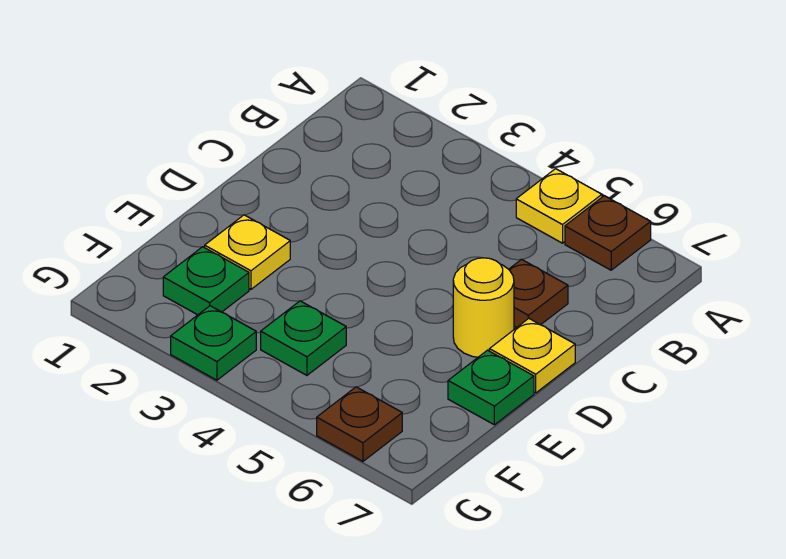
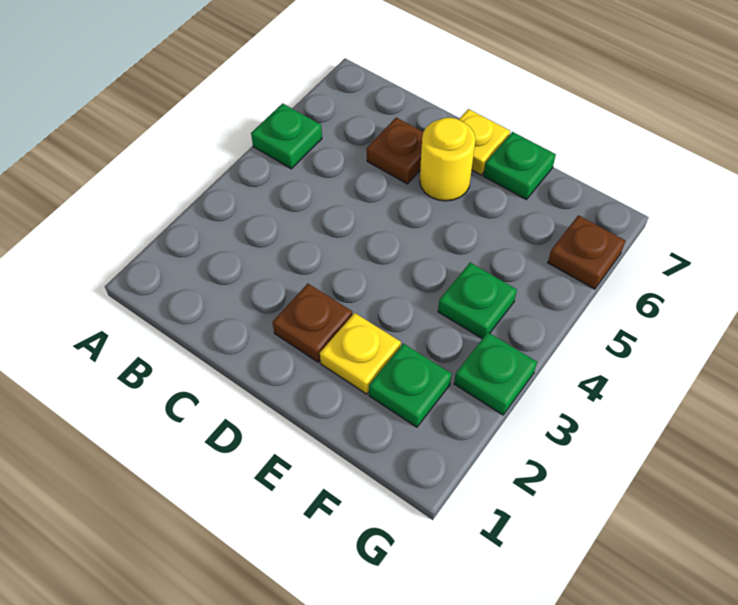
yellow 1x1 plate [516,169,602,243] -> green 1x1 plate [251,103,322,169]
brown 1x1 plate [565,196,651,270] -> brown 1x1 plate moved to [273,284,352,362]

